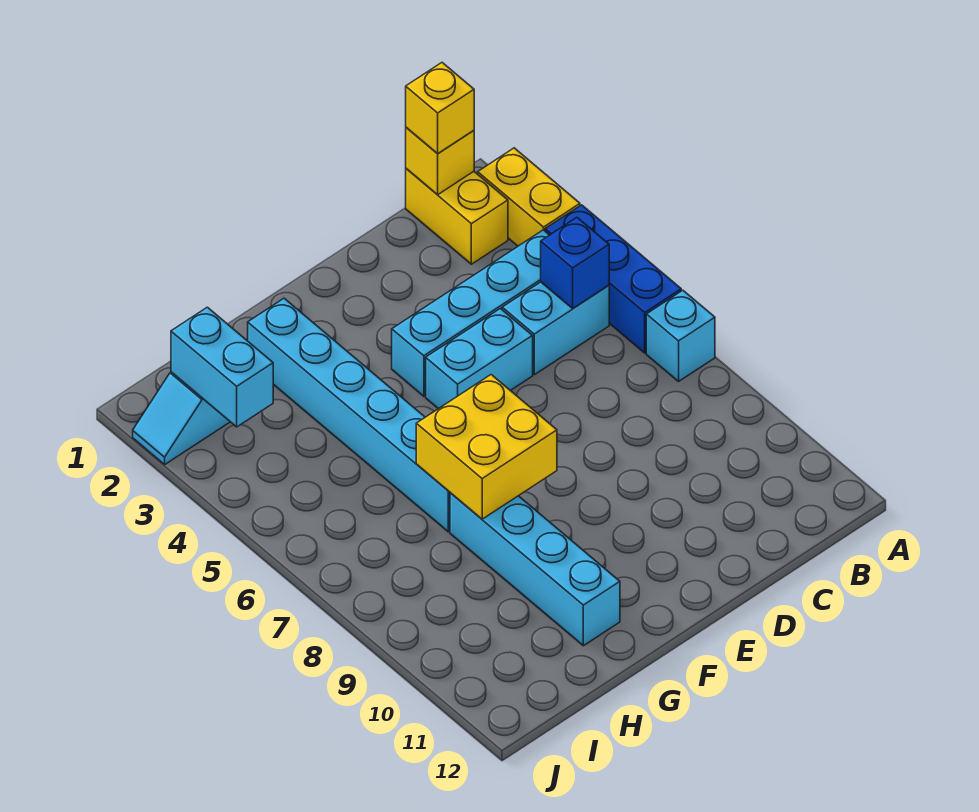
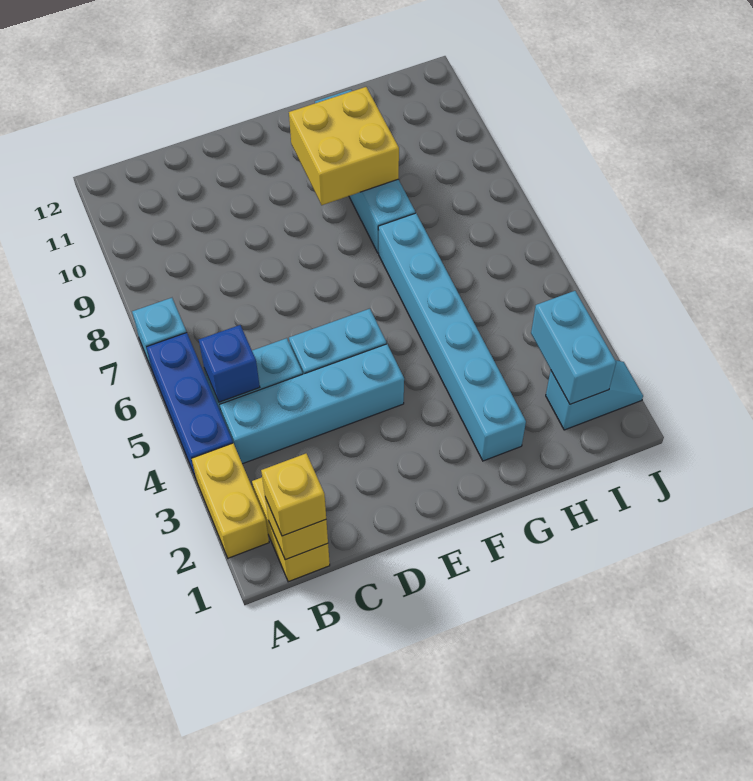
yellow 2x2 brick [416,375,557,519] -> yellow 2x2 brick moved to [289,87,399,205]

